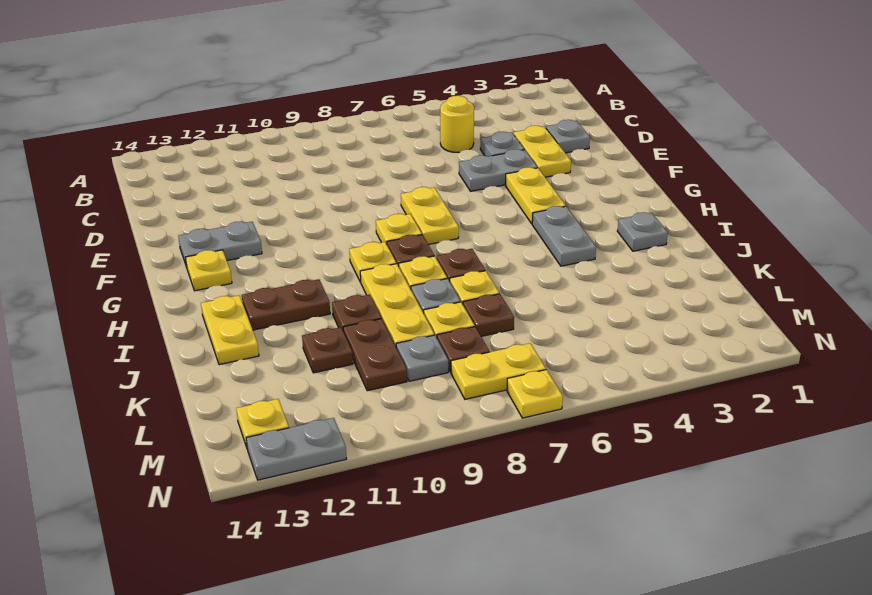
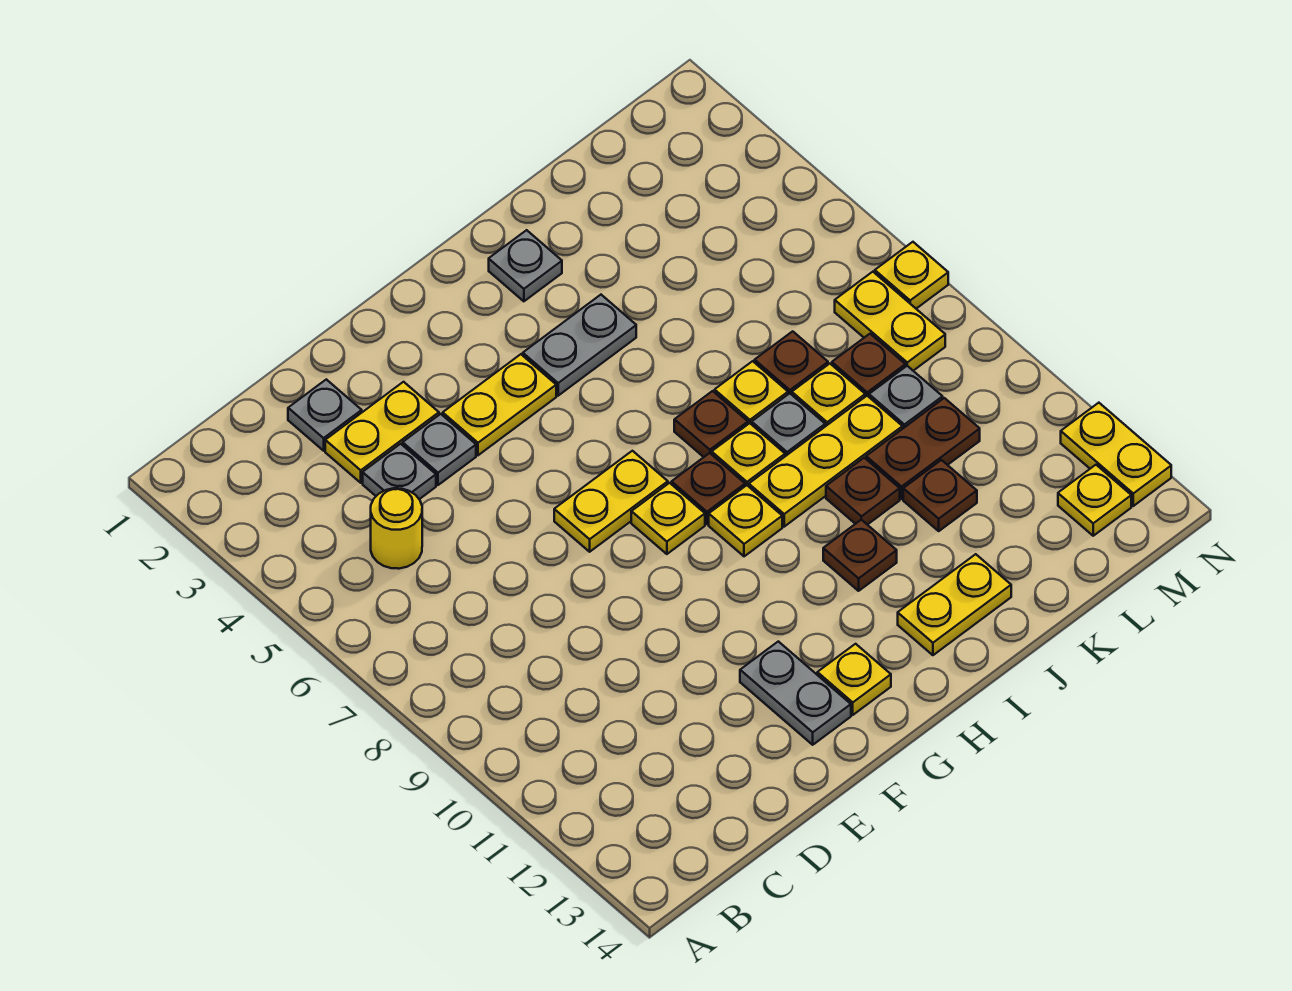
grey 1x2 plate [459,149,537,191] -> grey 1x1 plate [403,414,476,485]
brown 1x2 plate [242,279,330,330] -> brown 1x1 plate [823,520,897,591]
grey 1x2 plate [246,418,346,480] -> yellow 1x2 plate [1061,403,1171,506]

